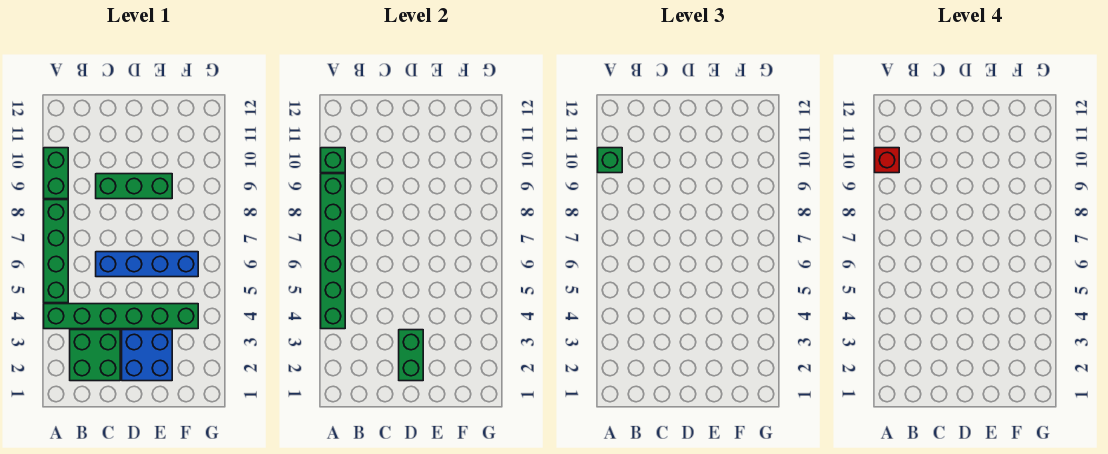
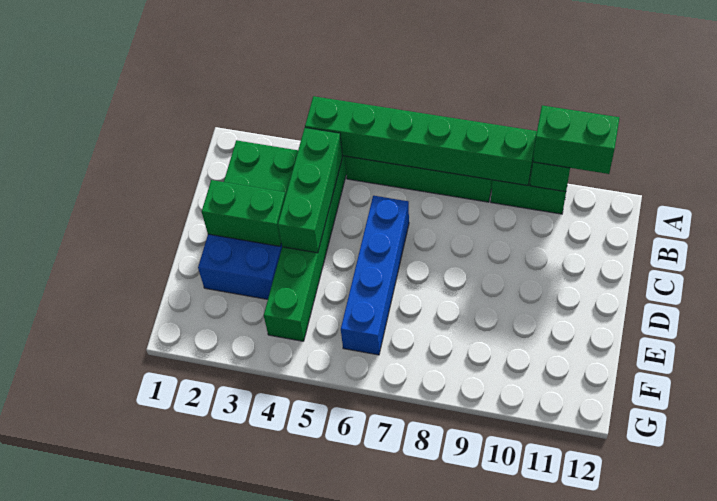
green 1x1 brick [598,148,622,173] -> green 1x2 brick [533,105,619,174]
red 1x1 brick [875,148,899,173] -> none
green 1x3 brick [96,174,172,199] -> green 1x3 brick moved to [278,128,342,253]

